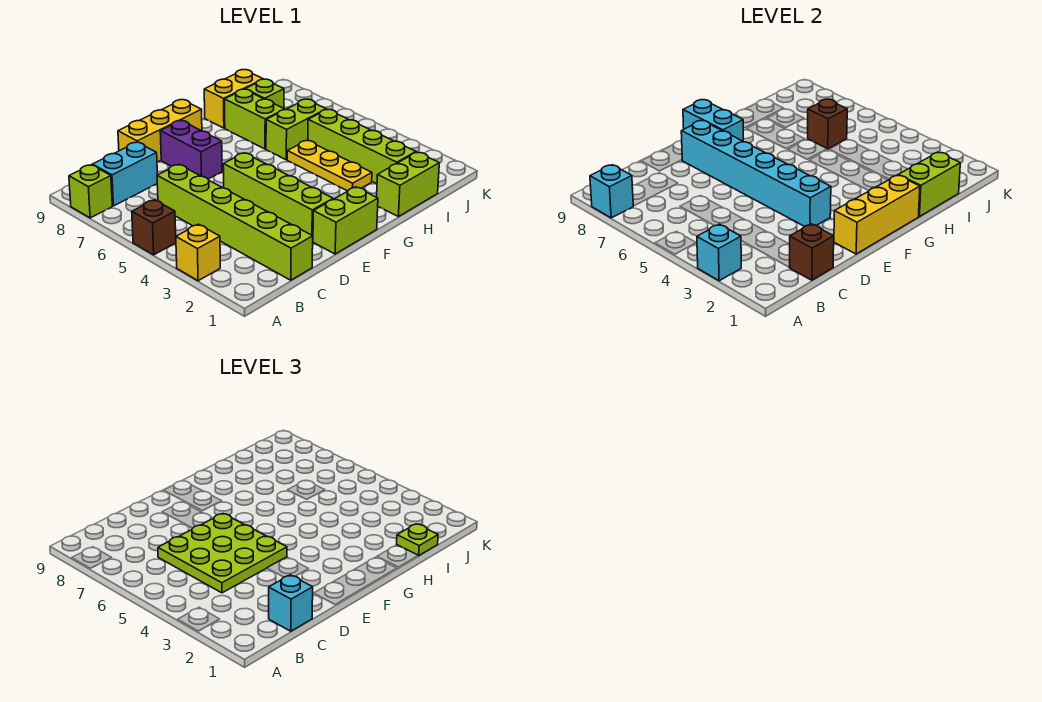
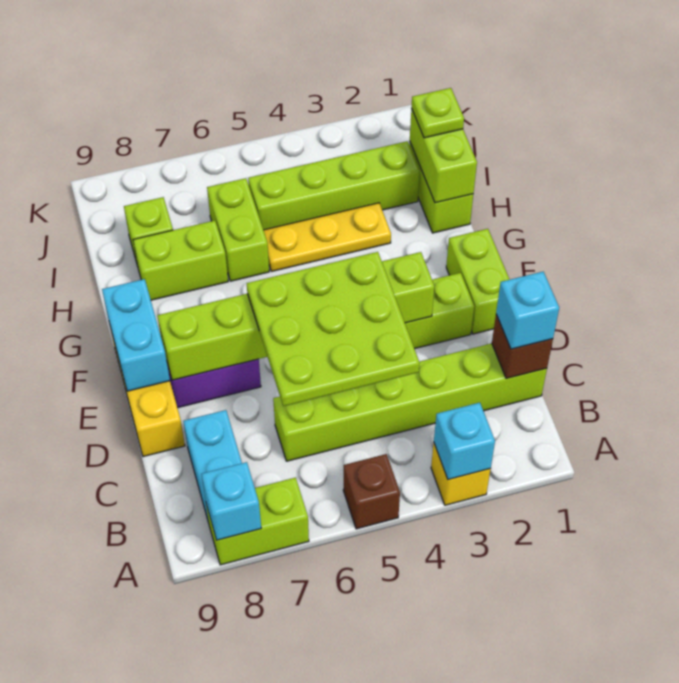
lime 1x1 brick [69,165,112,218] -> lime 1x2 brick [206,478,309,565]
yellow 1x3 brick [834,175,920,254] -> none
cyan 1x6 brick [681,121,831,226] -> lime 1x6 brick [157,252,434,380]
cyan 1x2 brick [683,100,743,141] -> cyan 1x2 brick turned to [102,279,170,391]
yellow 1x2 brick [204,70,263,128] -> none
brown 1x1 brick [808,99,847,149] -> none

